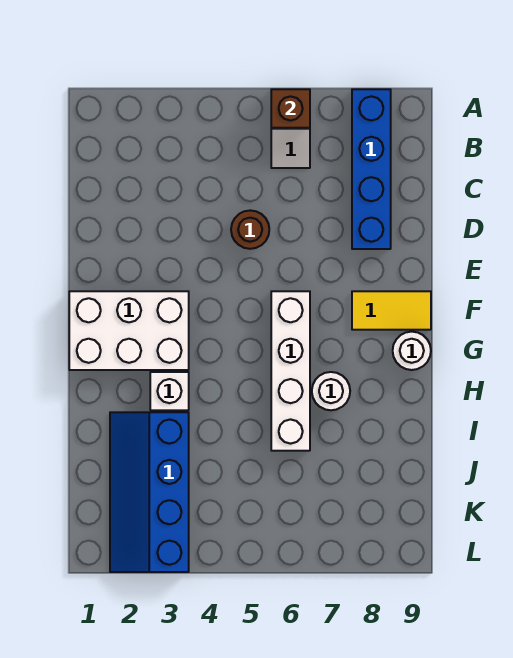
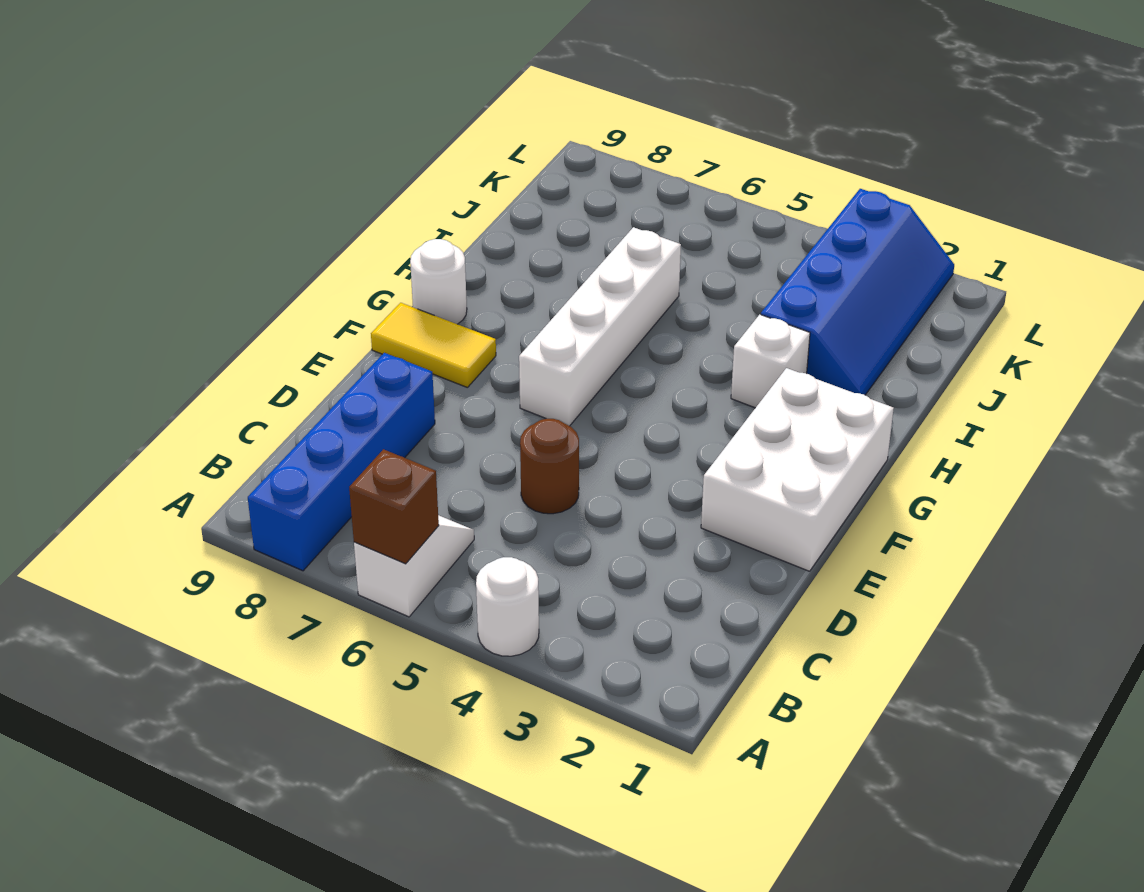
white 2x3 brick [69,291,189,370] -> white 2x3 brick turned to [701,368,894,571]
white 1x1 round brick [312,372,350,410] -> white 1x1 round brick moved to [476,557,539,656]

